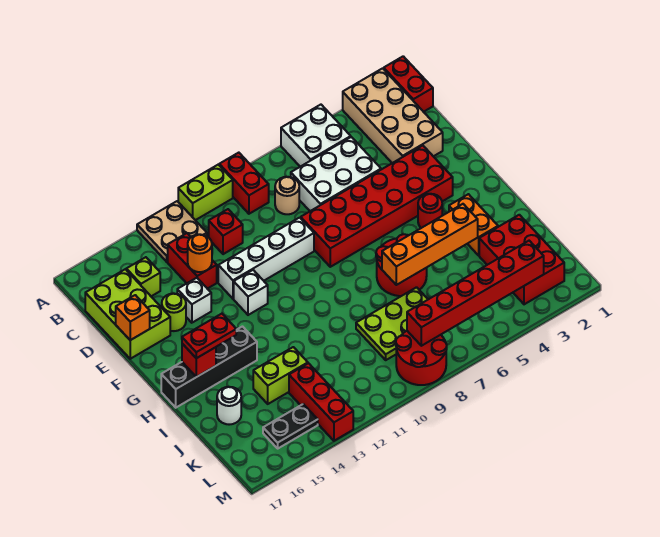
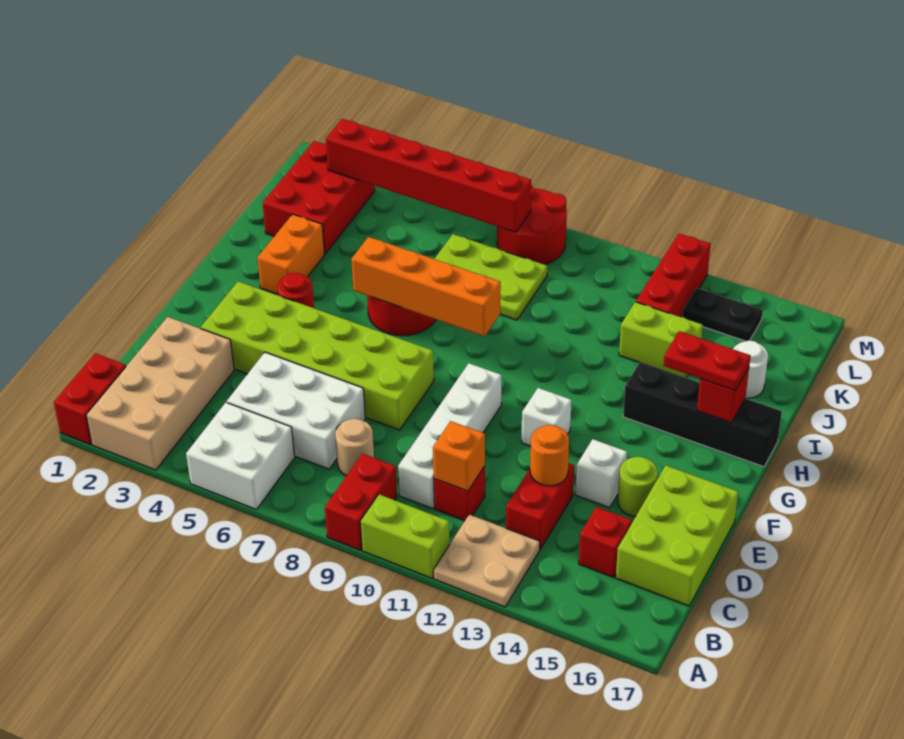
lime 1x1 brick [126,257,160,296] -> red 1x1 brick [579,507,632,577]
red 2x6 brick [301,146,453,267] -> lime 2x6 brick [201,281,434,430]
white 1x4 brick [218,218,314,299] -> white 1x4 brick turned to [398,363,501,509]
orange 1x1 brick [116,295,150,340] -> orange 1x1 brick moved to [433,421,485,491]
orange 1x4 brick [382,204,478,285] -> orange 1x4 brick moved to [351,237,501,336]

